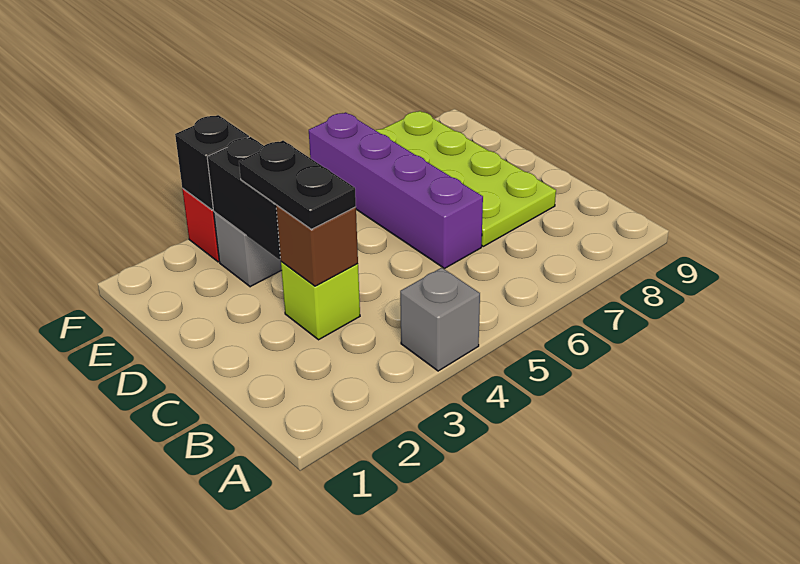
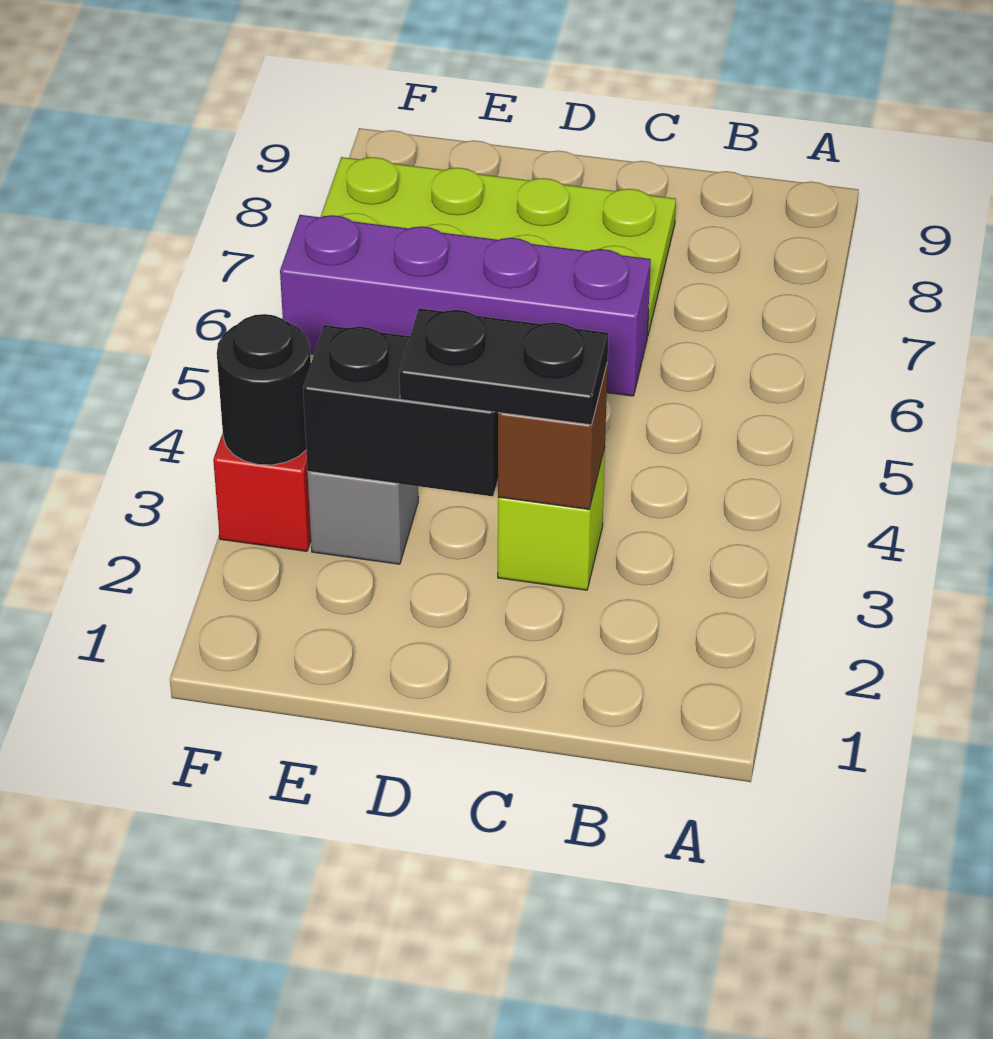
grey 1x1 brick [400,268,480,371] -> none
black 1x1 brick [175,115,249,210] -> black 1x1 round brick [217,314,311,465]

